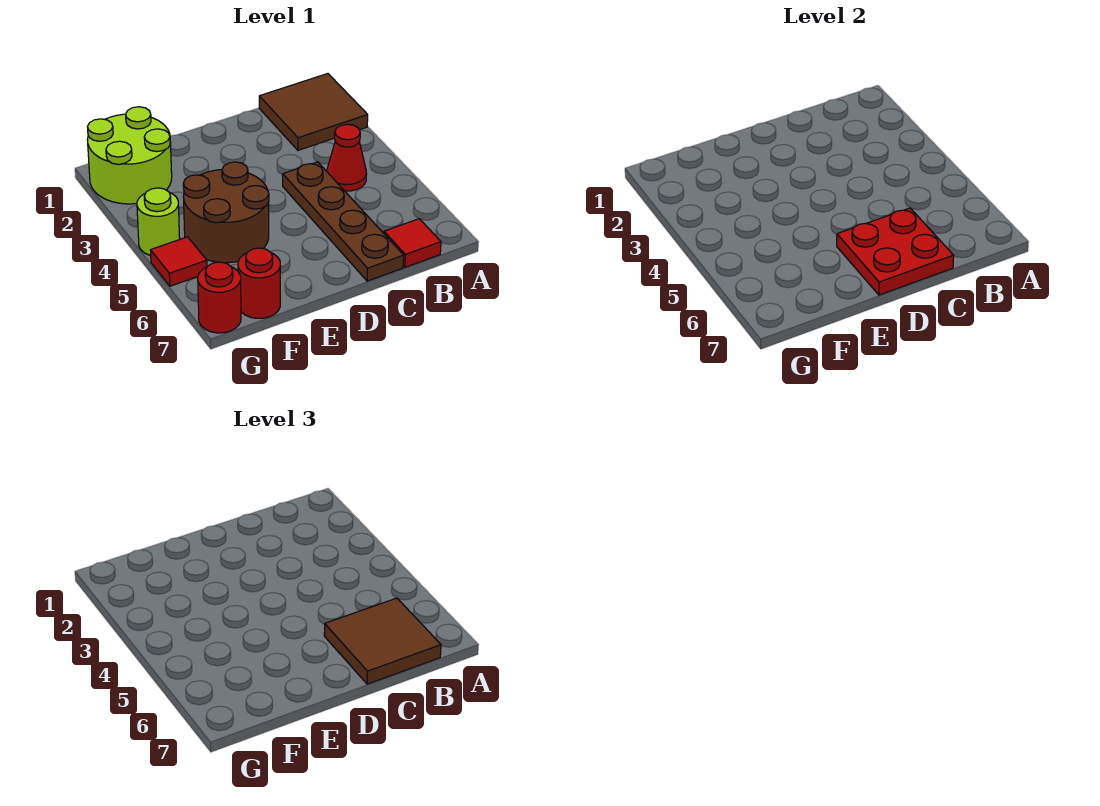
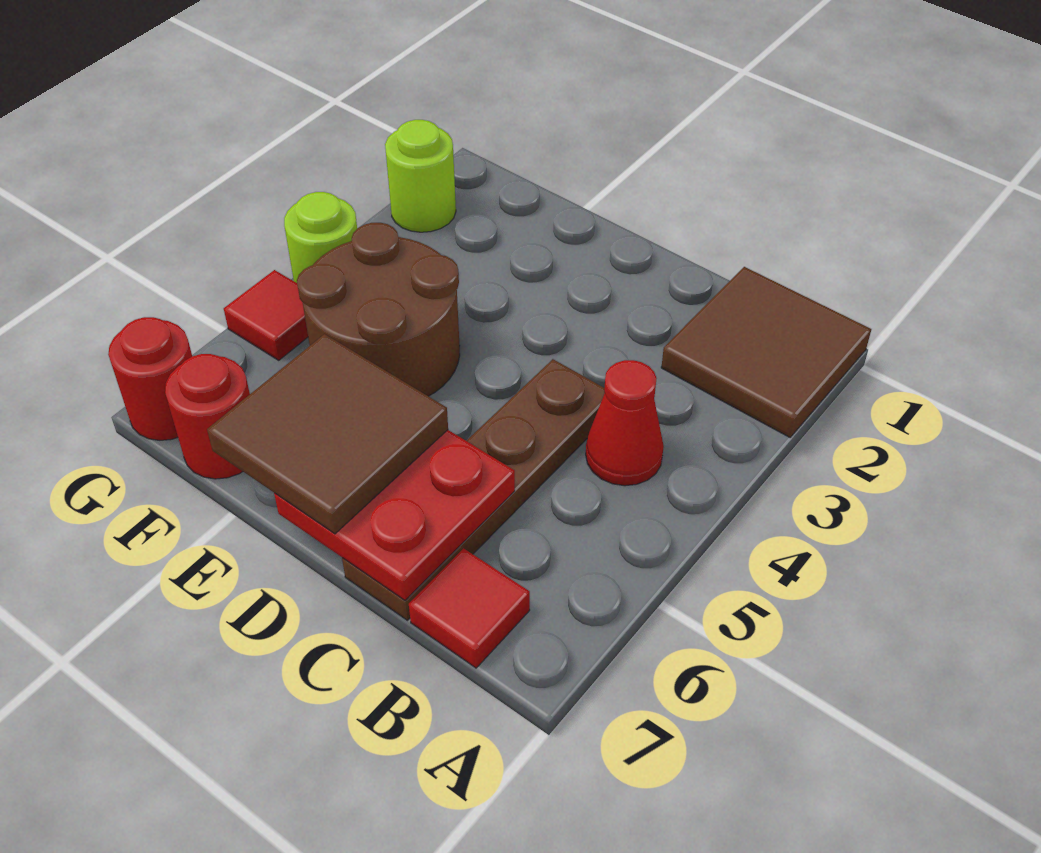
brown 2x2 tile [324,598,441,684] -> brown 2x2 tile moved to [207,334,448,534]
lime 2x2 round brick [87,107,172,204] -> lime 1x1 round brick [385,120,456,232]

